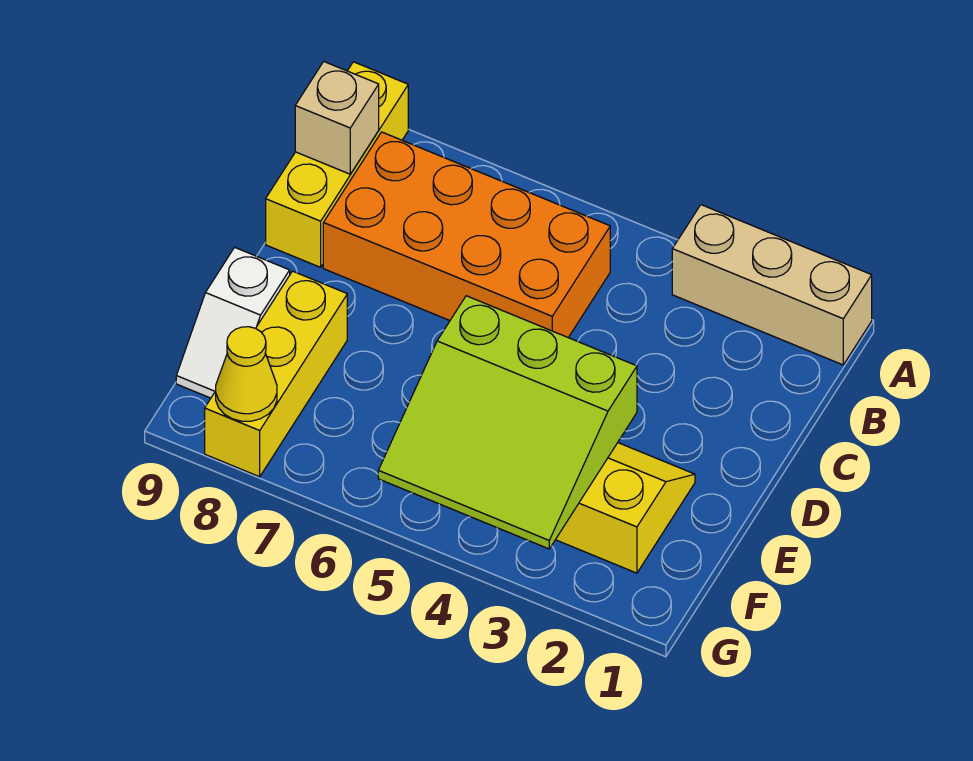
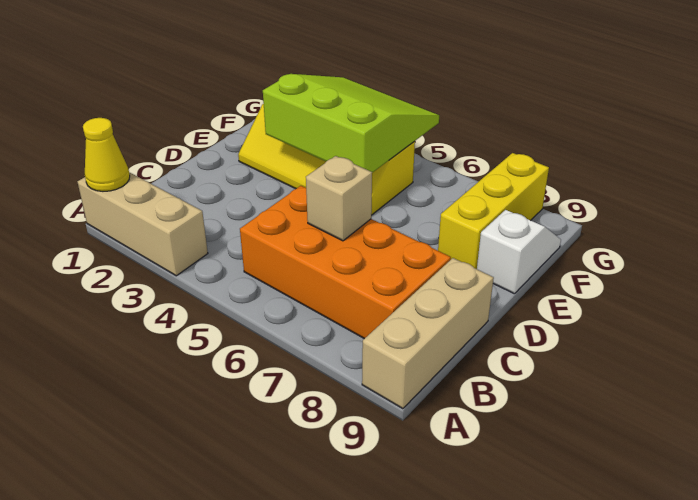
yellow 1x3 brick [266,62,408,267] -> tan 1x3 brick [362,258,494,409]
tan 1x1 brick [295,62,379,174] -> tan 1x1 brick moved to [306,156,372,241]
yellow 1x1 cone [216,327,277,421] -> yellow 1x1 cone moved to [83,118,130,191]

